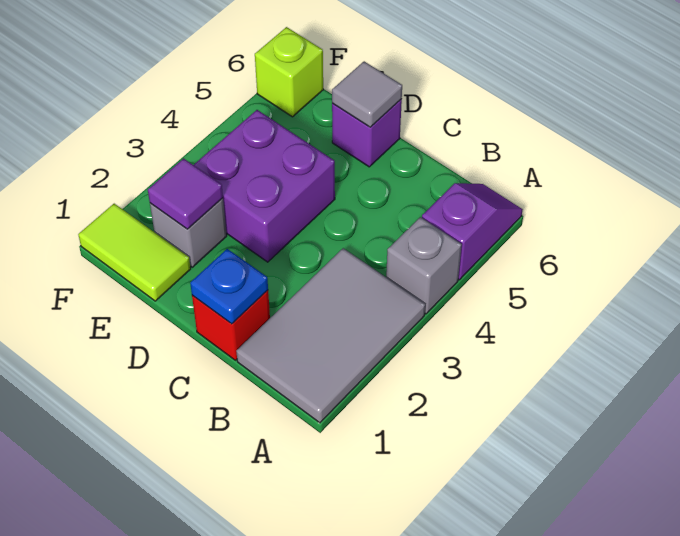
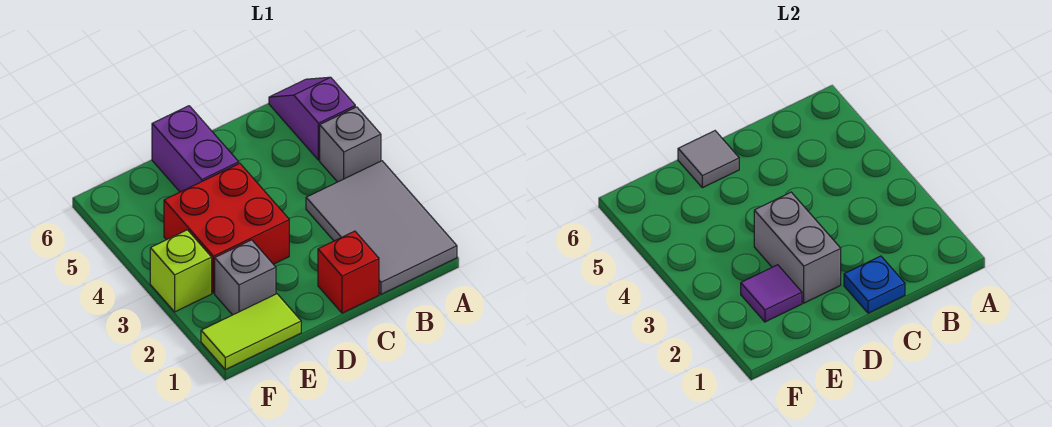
none -> grey 1x2 brick [754,192,841,303]
purple 2x2 brick [194,110,335,262] -> red 2x2 brick [164,163,289,293]
purple 1x1 brick [332,99,402,167] -> purple 1x2 brick [152,106,239,192]
lime 1x1 brick [255,27,323,117] -> lime 1x1 brick moved to [150,230,212,312]

